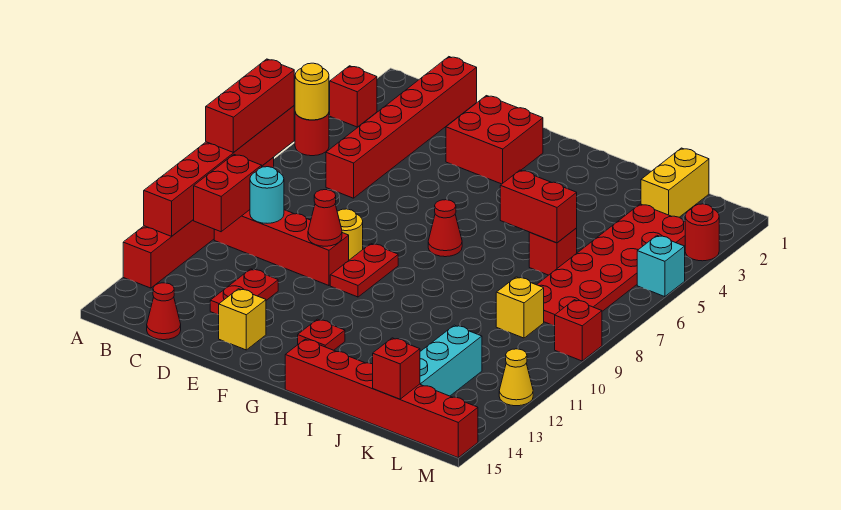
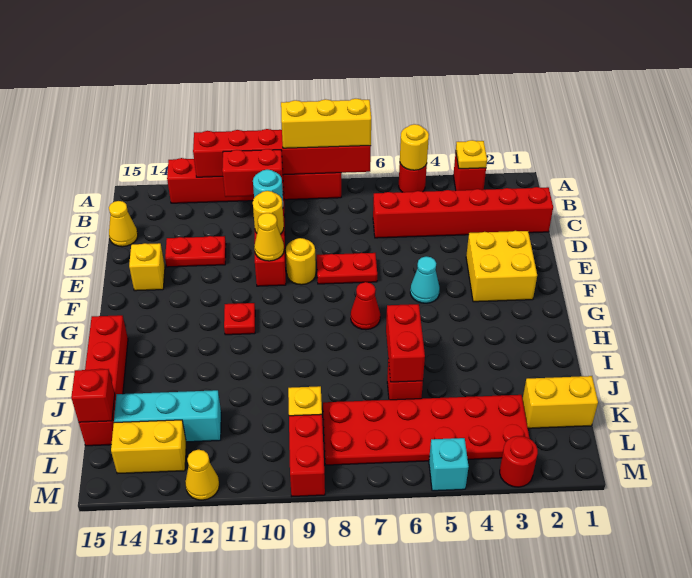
none -> yellow 1x1 plate [456,140,487,169]
red 1x3 brick [206,59,294,152] -> yellow 1x3 brick [281,99,371,148]
red 1x1 cone [147,283,181,340] -> yellow 1x1 cone [109,201,138,247]
none -> yellow 1x1 round brick [253,191,284,234]
red 2x2 brick [446,96,543,184] -> yellow 2x2 brick [466,231,537,302]
red 1x1 cone [308,190,342,246] -> yellow 1x1 cone [254,213,284,261]
none -> cyan 1x1 cone [410,256,440,303]
red 1x2 plate [330,244,398,297] -> red 1x2 plate moved to [317,253,377,284]
red 1x1 plate [298,319,345,350] -> red 1x1 plate moved to [224,303,255,335]
red 1x6 brick [285,339,478,458] -> red 1x4 brick [79,315,128,446]
none -> yellow 1x2 brick [111,420,186,474]
red 1x1 brick [555,300,602,361] -> red 1x2 brick [289,414,325,496]

